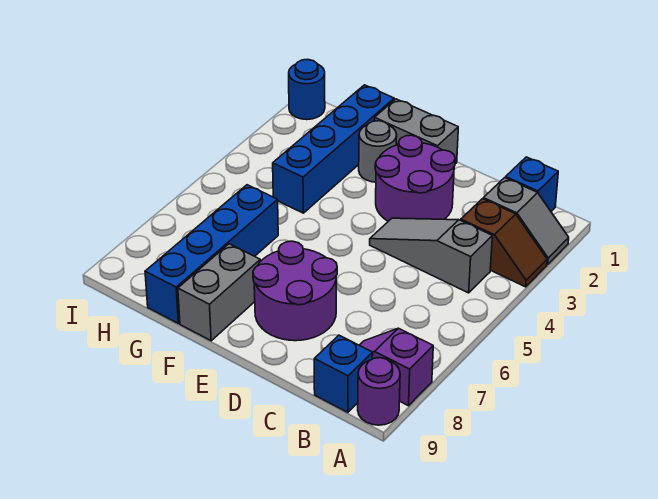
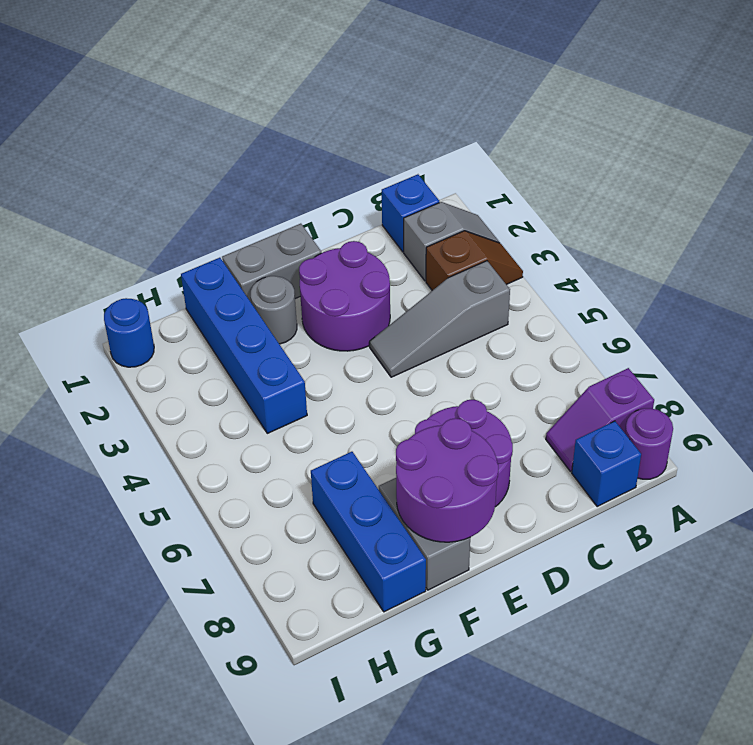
none -> purple 2x2 round brick [396,418,498,542]
blue 1x4 brick [145,185,278,323] -> blue 1x3 brick [311,452,426,612]

